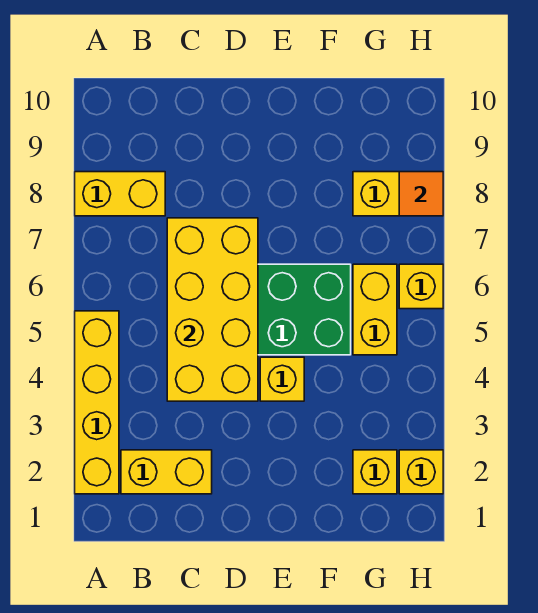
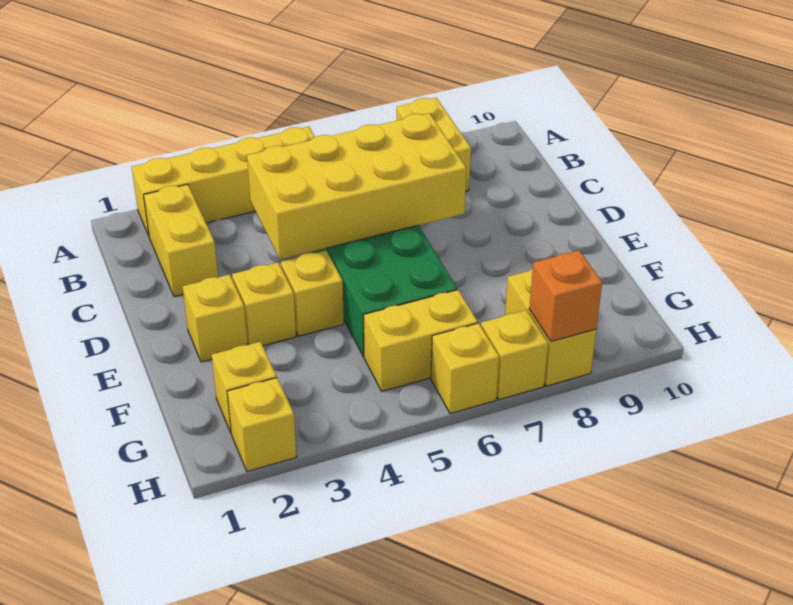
none -> yellow 1x1 brick [183,275,247,362]
none -> yellow 1x1 brick [232,262,296,346]
none -> yellow 1x1 brick [481,310,548,400]
orange 1x1 tile [399,172,443,216] -> orange 1x1 brick [529,251,602,342]

